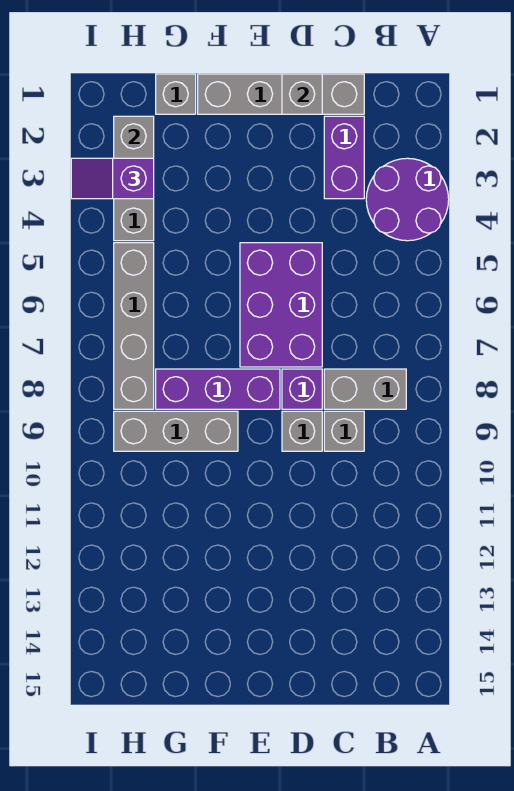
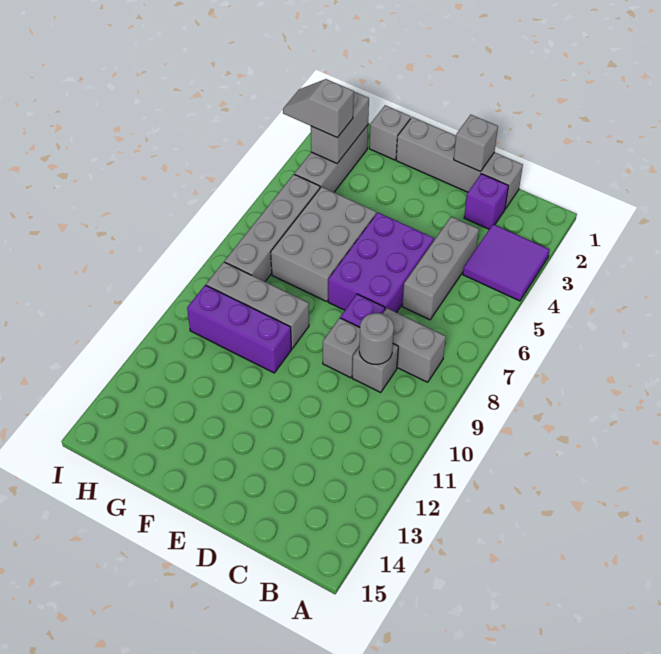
purple 2x2 round brick [366,158,449,241] -> purple 2x2 tile [463,224,550,301]
purple 1x2 brick [324,116,364,199] -> purple 1x1 brick [464,174,508,229]
none -> grey 1x3 brick [402,217,479,320]
none -> grey 1x1 round brick [359,313,394,364]
purple 1x3 brick [156,369,280,409] -> purple 1x3 brick moved to [187,285,291,373]
none -> grey 2x3 brick [271,187,376,302]
purple 1x2 slope [71,158,154,199] -> grey 1x2 slope [283,79,354,138]

